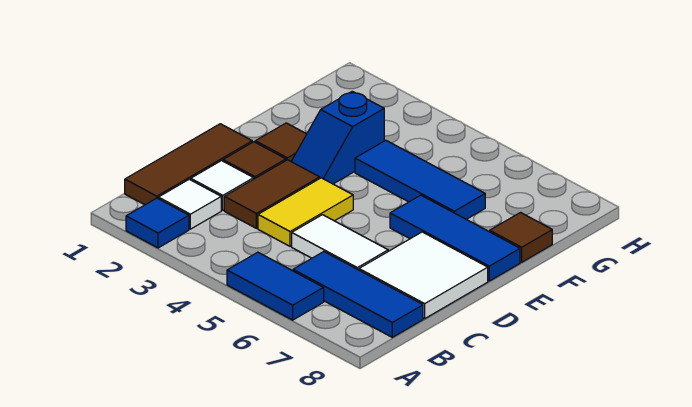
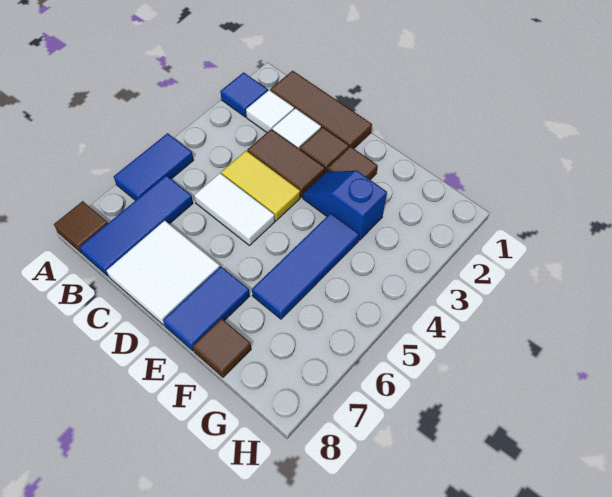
none -> brown 1x1 tile [54,201,108,253]
white 1x2 tile [292,215,388,270] -> white 1x2 tile turned to [194,173,275,245]
blue 1x3 tile [390,195,520,281] -> blue 1x2 tile [163,266,250,351]

